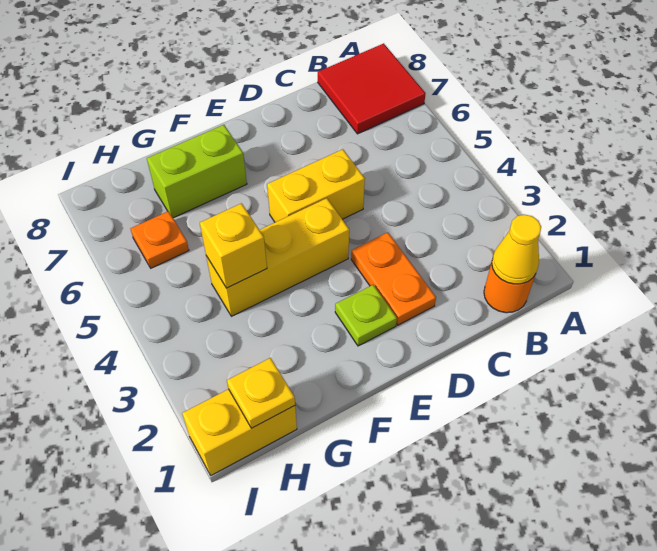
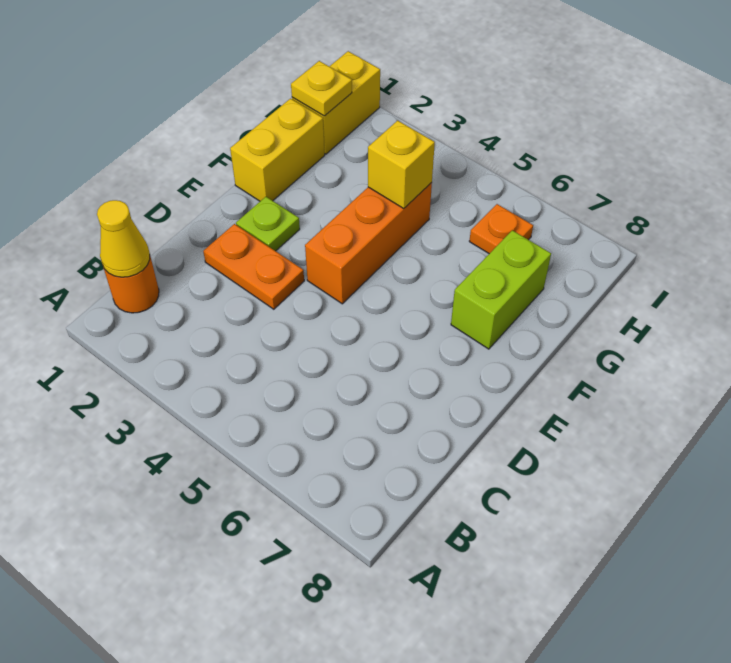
red 2x2 tile [318,43,426,134] -> none
yellow 1x2 brick [267,149,365,222] -> yellow 1x2 brick moved to [230,99,325,201]
yellow 1x3 brick [206,198,349,316] -> orange 1x3 brick [305,182,432,304]

